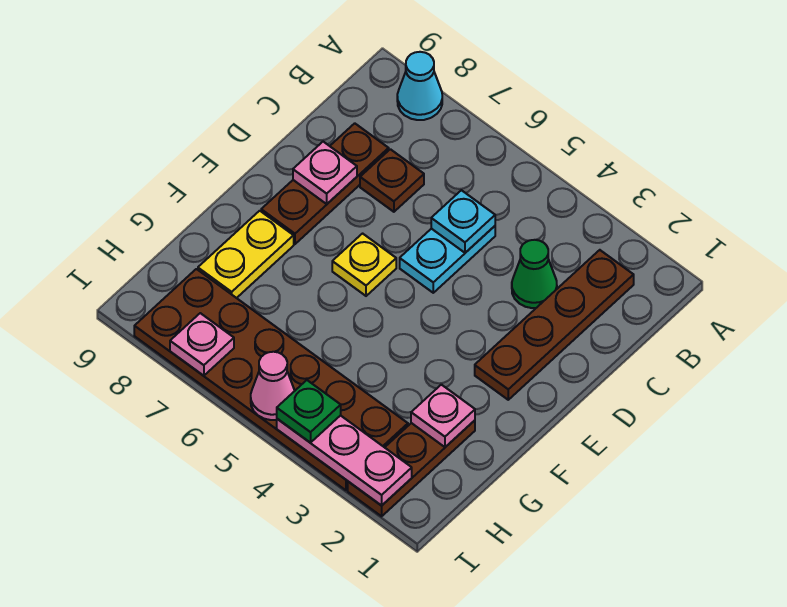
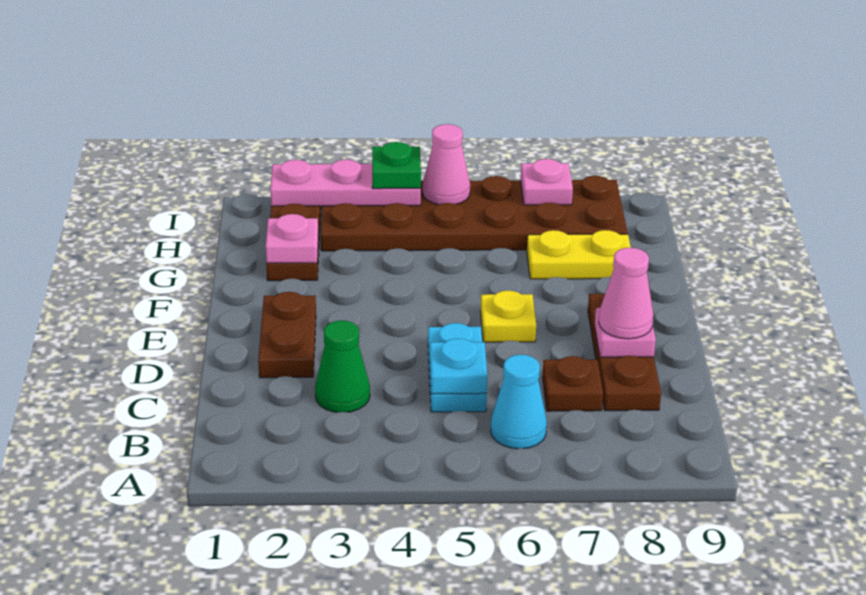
cyan 1x1 cone [397,52,442,120] -> cyan 1x1 cone moved to [491,355,547,449]
brown 1x4 plate [475,250,634,400] -> brown 1x2 plate [258,292,316,378]
none -> pink 1x1 cone [599,248,653,339]
yellow 1x2 plate [198,211,294,298] -> yellow 1x2 plate turned to [527,230,631,279]

